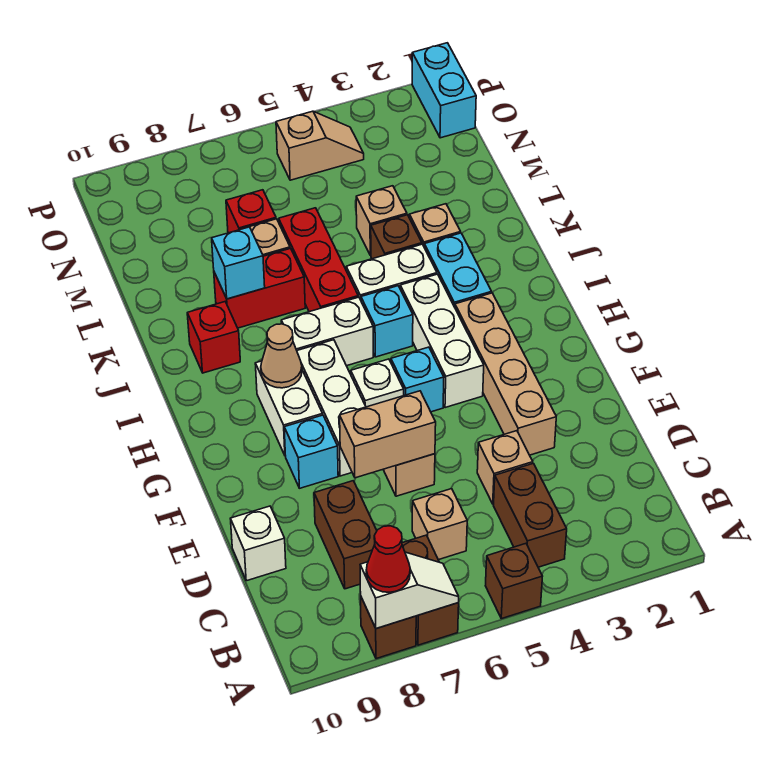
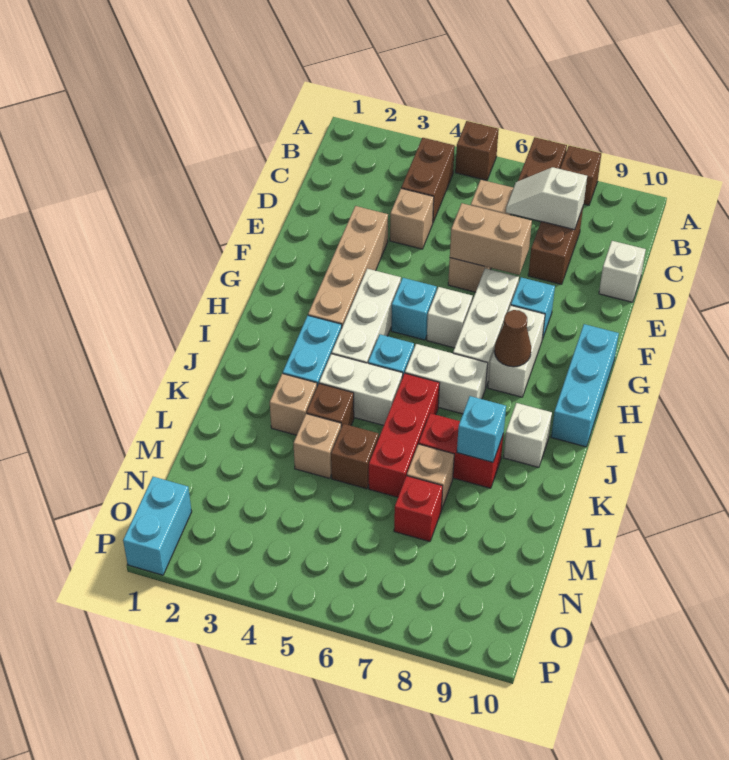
white 1x2 slope [360,552,459,629] -> white 1x2 slope moved to [506,167,587,230]
red 1x1 cone [366,526,410,592] -> none
none -> cyan 1x3 brick [551,324,619,447]
tan 1x1 cone [261,324,302,388] -> brown 1x1 cone [494,310,531,367]
red 1x1 brick [187,302,240,373] -> white 1x1 brick [503,403,552,467]
none -> brown 1x1 brick [331,424,379,489]
tan 1x2 slope [276,111,364,180] -> none

